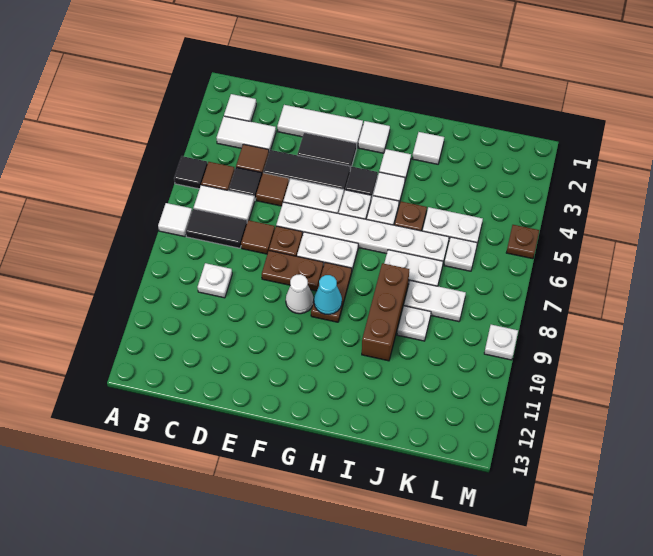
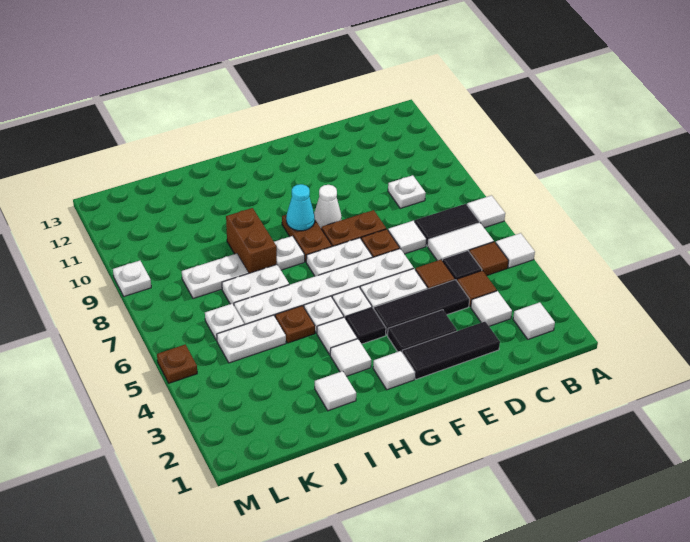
black 1x1 tile [174,156,208,189] -> white 1x1 tile [496,233,535,268]
white 1x2 tile [217,116,276,151] -> white 1x1 tile [471,291,512,326]
white 1x3 tile [277,105,363,146] -> black 1x3 tile [402,321,500,379]
brown 1x1 tile [241,220,275,254] -> white 1x1 tile [388,221,427,254]
brown 1x3 brick [362,263,409,361] -> brown 1x2 brick [226,208,277,273]
white 1x1 plate [397,306,431,341] -> white 1x1 plate moved to [274,236,305,270]

